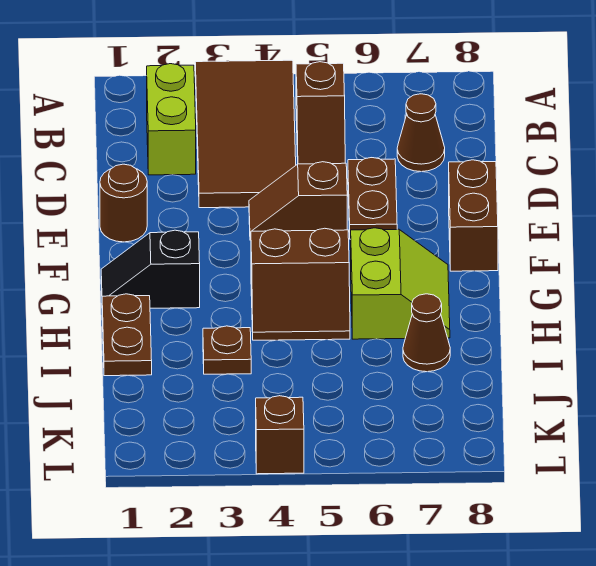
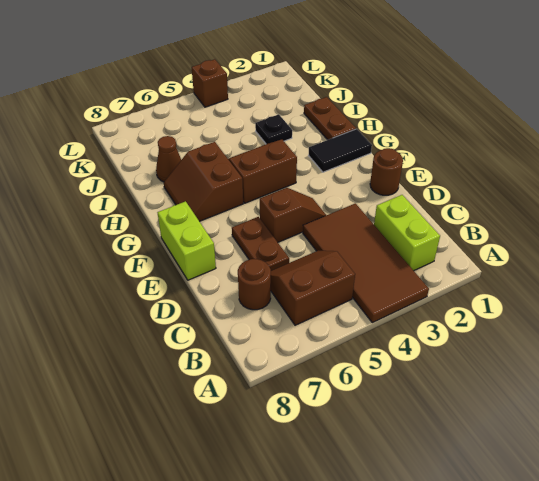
brown 1x2 slope [296,62,345,164] -> brown 2x2 slope [271,251,355,325]
brown 1x1 cone [397,94,445,172] -> brown 1x1 round brick [238,259,271,310]
brown 1x2 brick [449,160,498,271] -> lime 1x2 brick [158,201,216,280]
black 1x2 slope [101,230,200,308] -> black 1x2 tile [308,129,372,172]
lime 2x2 slope [351,228,450,339] -> brown 2x2 slope [164,142,243,221]
brown 1x1 plate [203,326,251,374] -> black 1x1 plate [255,114,292,144]

